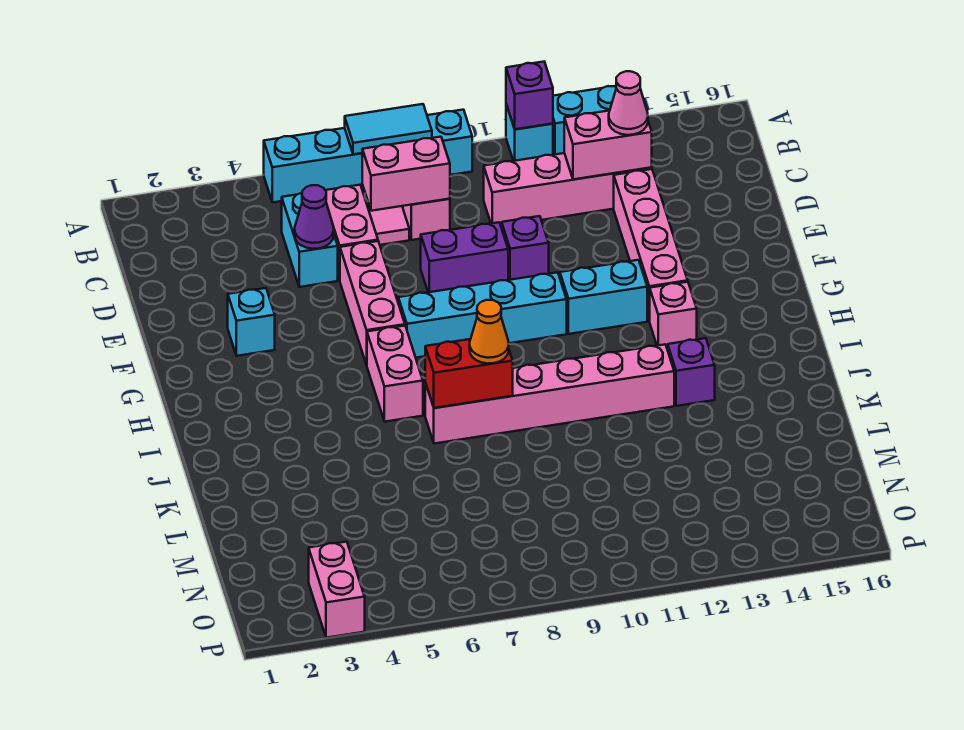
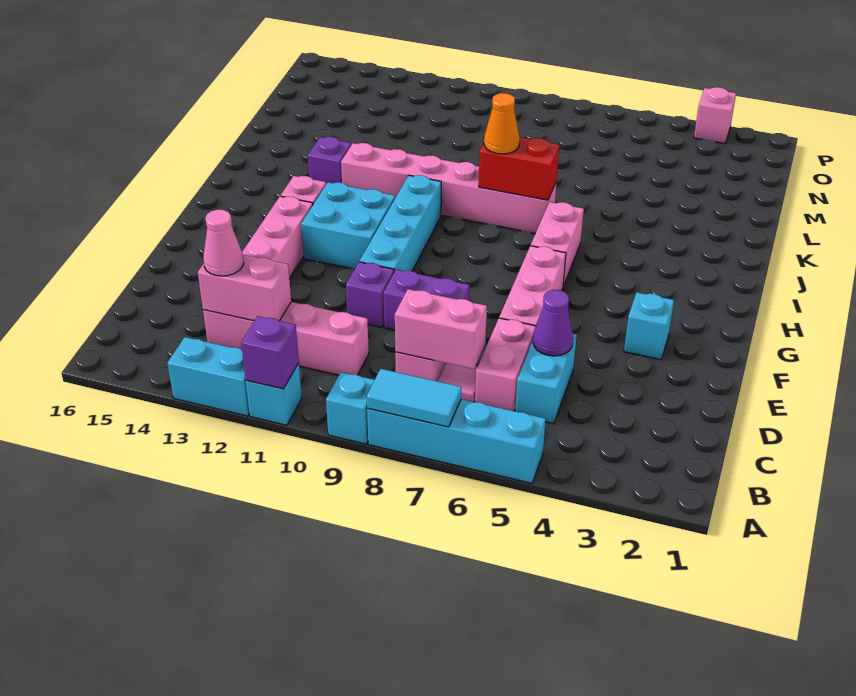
cyan 1x4 brick [398,272,567,358] -> cyan 1x4 brick turned to [359,175,441,272]
cyan 1x2 brick [560,260,647,334] -> cyan 2x2 brick [301,182,395,269]
pink 1x2 brick [309,542,365,638] -> pink 1x1 brick [694,87,736,144]

